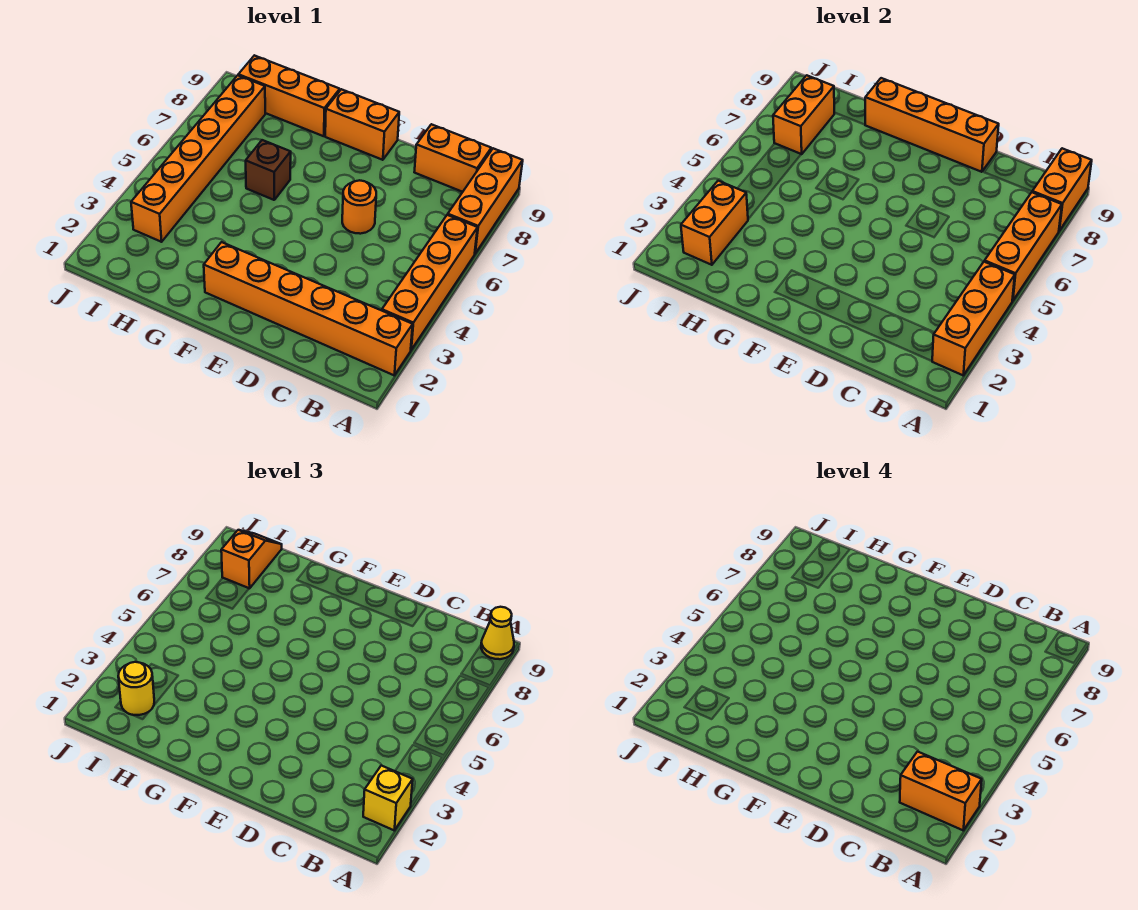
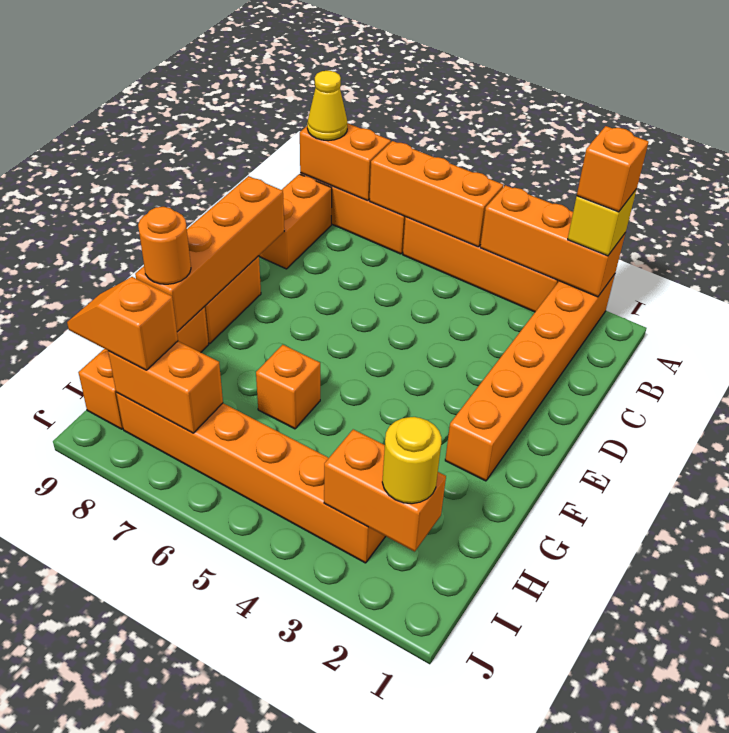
orange 1x2 brick [900,752,982,830] -> orange 1x1 brick [577,126,649,212]
orange 1x1 round brick [342,180,376,234] -> orange 1x1 round brick moved to [138,207,191,284]
brown 1x1 brick [246,140,291,200] -> orange 1x1 brick [256,345,320,429]

